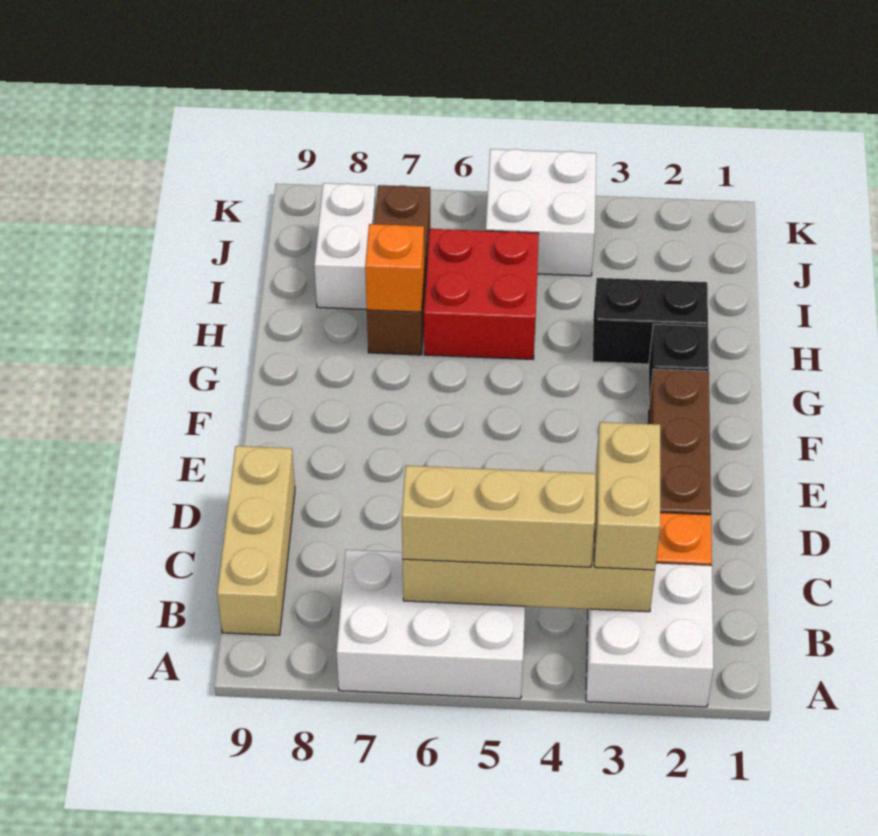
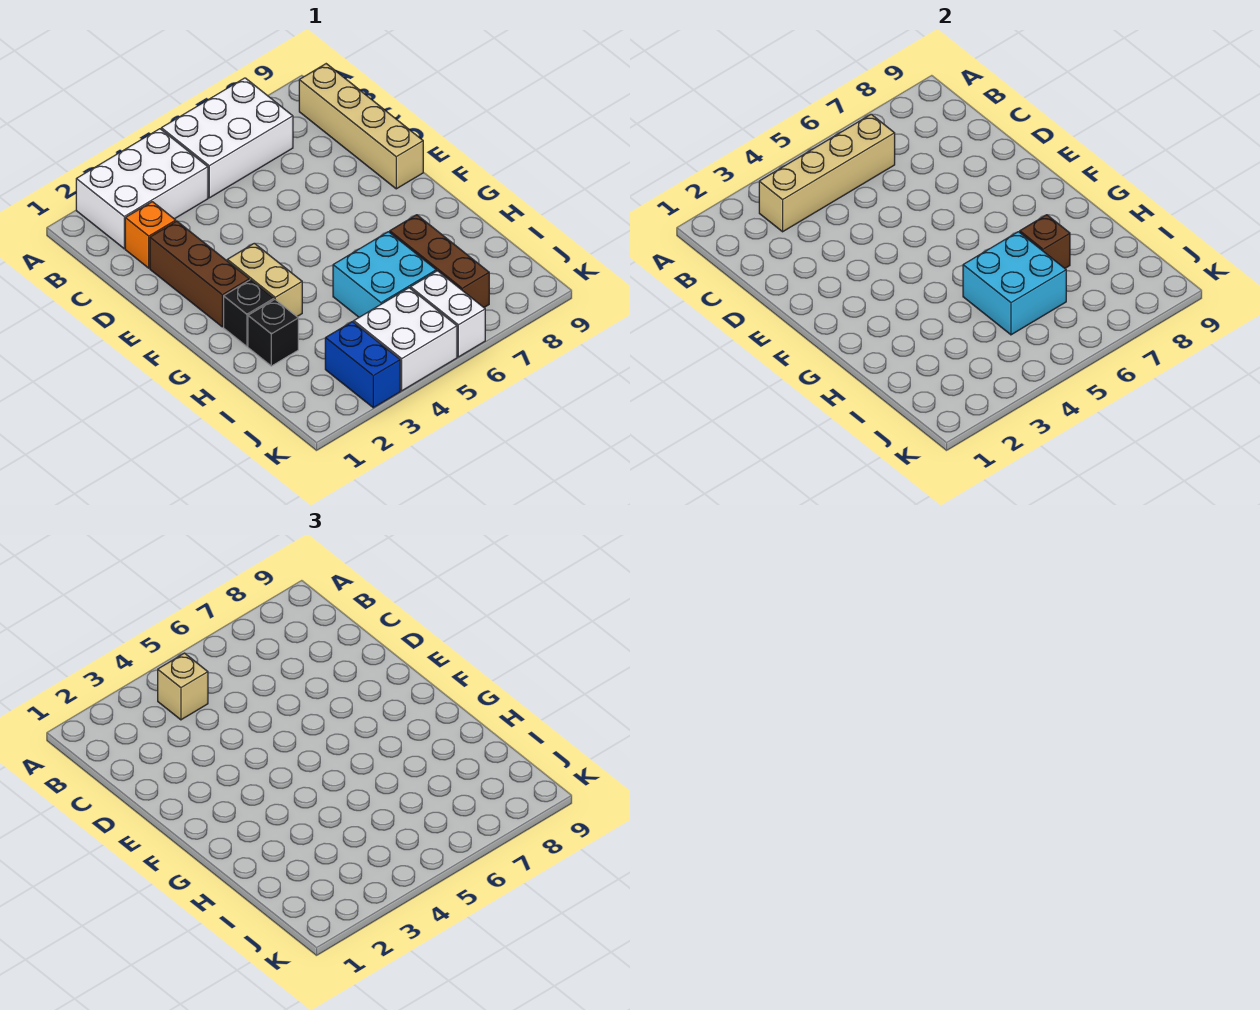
white 2x2 brick [586,563,714,707] -> white 2x3 brick [76,129,208,249]
tan 1x2 brick [594,422,660,570] -> tan 1x2 brick moved to [227,243,302,316]
tan 1x3 brick [402,466,596,567] -> tan 1x1 brick [158,653,208,720]
tan 1x3 brick [217,446,295,635] -> tan 1x4 brick [299,64,423,189]
black 1x2 brick [593,278,708,364] -> black 1x1 brick [248,300,298,366]
red 2x2 brick [424,229,539,359] -> cyan 2x2 brick [333,232,436,317]
none -> cyan 2x2 brick [963,232,1066,335]
orange 1x1 brick [365,224,424,312] -> brown 1x1 brick [1020,215,1070,268]
white 1x2 brick [314,183,376,309] -> white 1x2 brick moved to [411,271,485,357]
none -> blue 1x2 brick [325,322,400,408]

